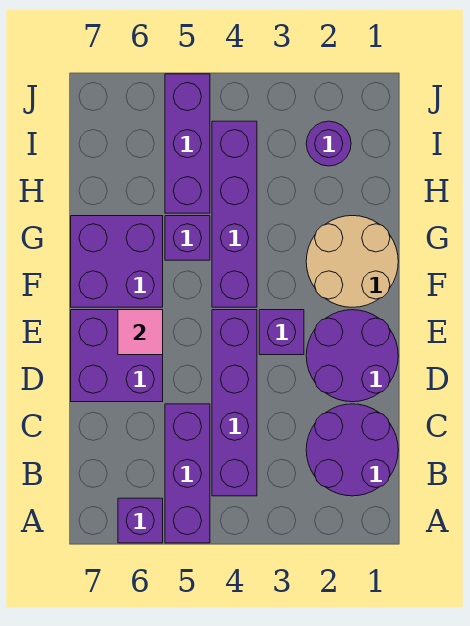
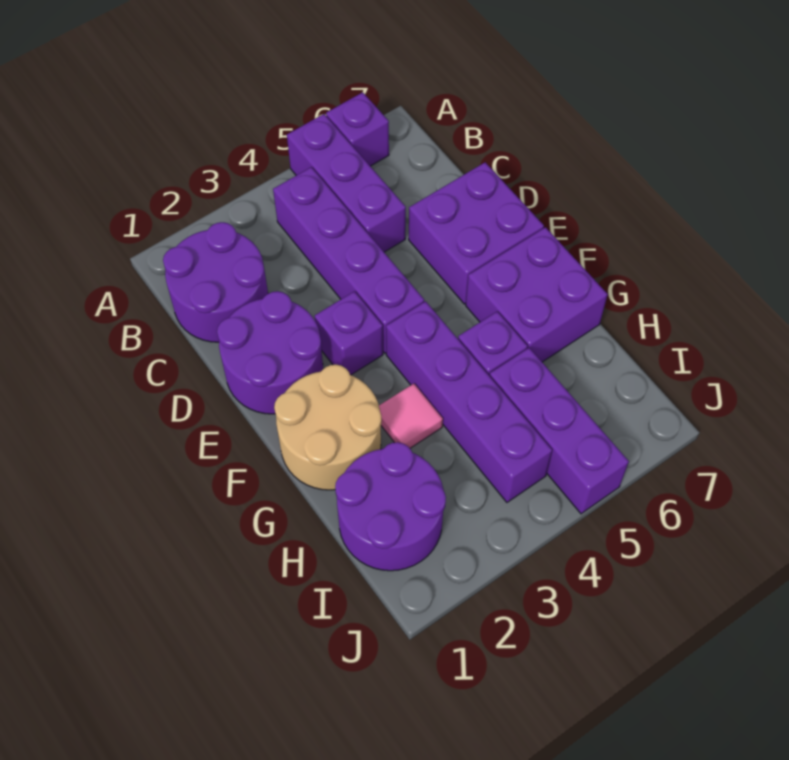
pink 1x1 tile [118,310,163,355] -> pink 1x1 tile moved to [379,384,443,448]
purple 1x1 round brick [306,121,351,166] -> purple 2x2 round brick [335,442,446,571]

